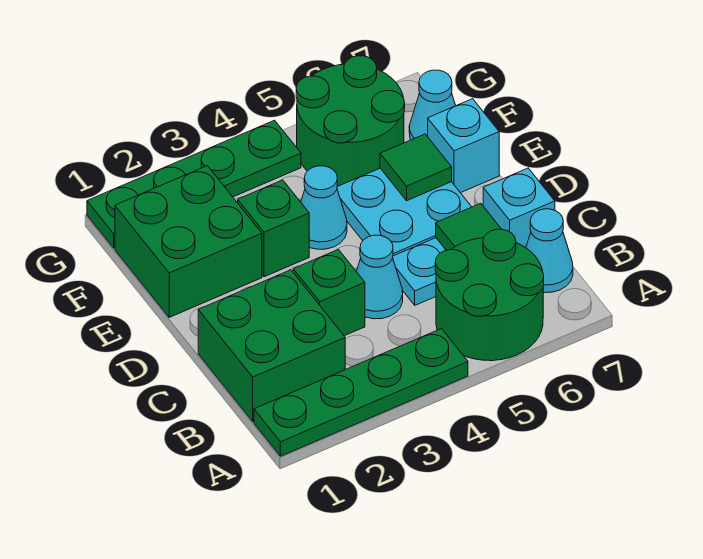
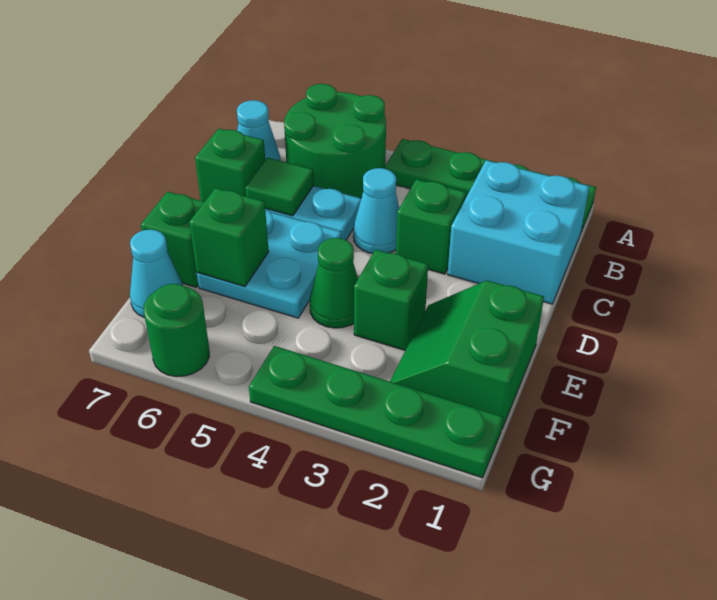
green 2x2 brick [198,270,345,421] -> cyan 2x2 brick [448,160,589,304]
cyan 1x1 brick [483,168,555,248] -> green 1x1 brick [195,128,265,202]
green 2x2 brick [115,166,262,317] -> green 2x2 slope [390,281,544,428]
cyan 1x1 cone [301,166,347,249] -> green 1x1 cone [310,238,358,328]
green 1x1 tile [380,134,452,201] -> green 1x1 brick [189,188,269,287]
cyan 1x1 brick [428,99,499,193] -> green 1x1 brick [141,192,204,287]
green 2x2 round brick [296,56,405,186] -> green 1x1 round brick [144,284,209,377]

